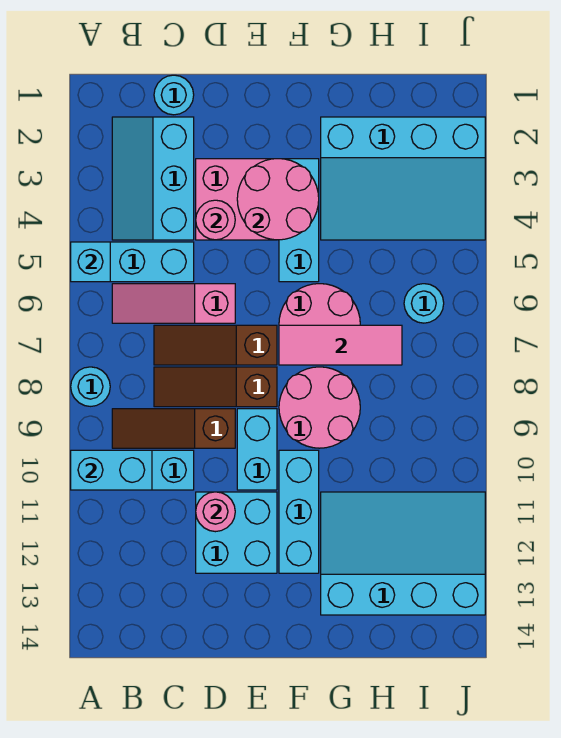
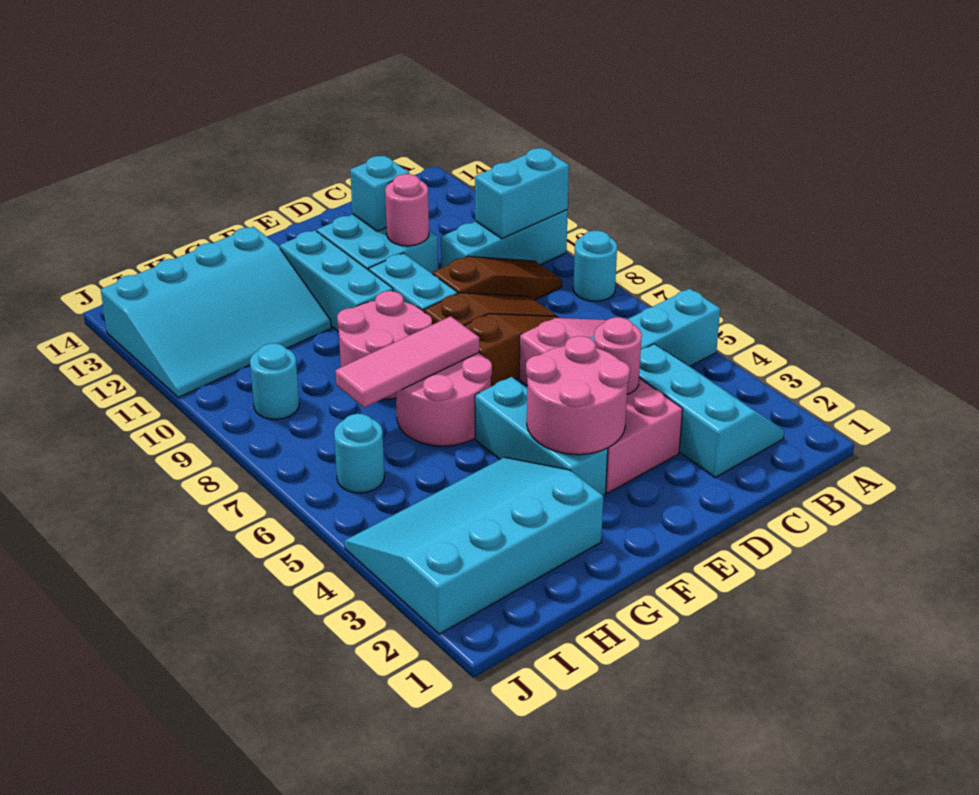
cyan 1x1 brick [71,242,110,282] -> cyan 1x1 brick moved to [350,156,410,231]
cyan 1x1 round brick [154,75,194,115] -> cyan 1x1 round brick moved to [250,343,299,419]

